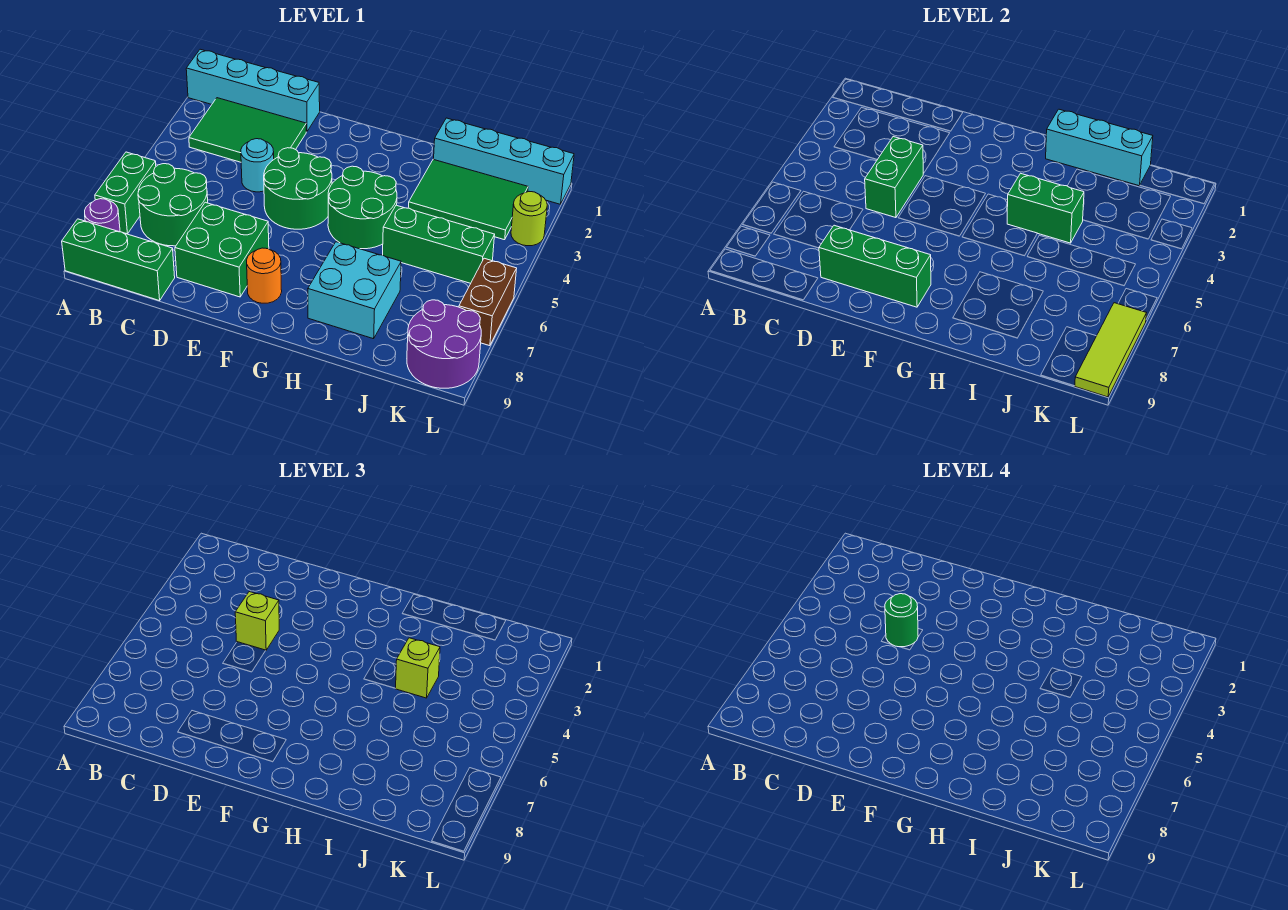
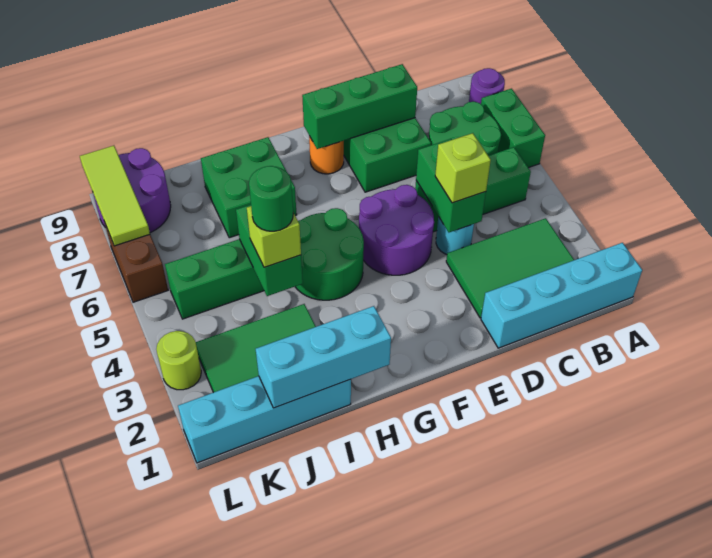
green 1x3 brick [62,219,175,301] -> green 1x3 brick moved to [415,147,531,232]
green 1x1 round brick [885,594,918,647] -> green 1x1 round brick moved to [249,166,293,231]
green 2x2 round brick [264,148,332,229] -> purple 2x2 round brick [359,185,434,275]
green 1x2 brick [1007,173,1084,243] -> green 1x2 brick turned to [236,205,303,296]
cyan 2x2 brick [308,242,401,339] -> green 2x2 brick [201,137,297,238]

